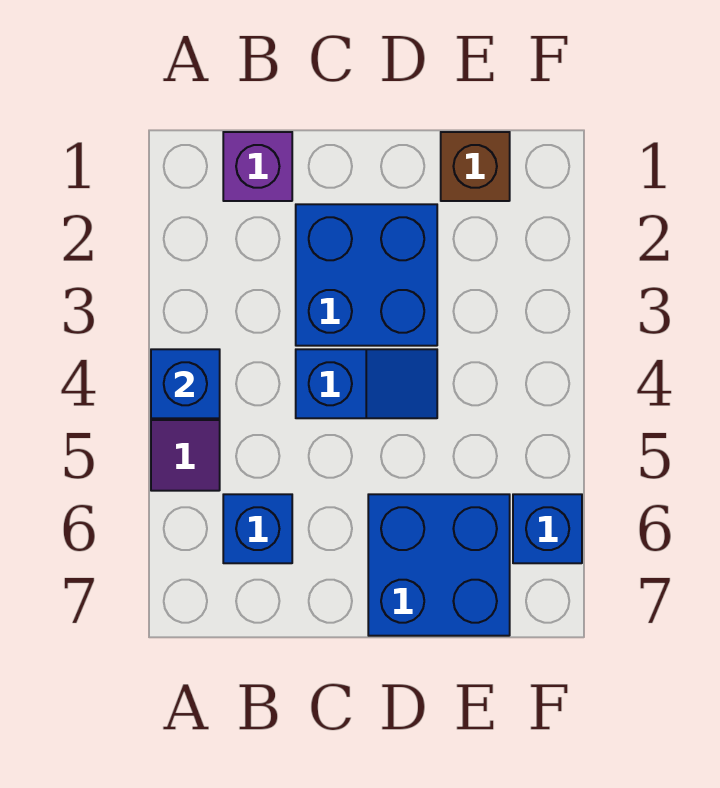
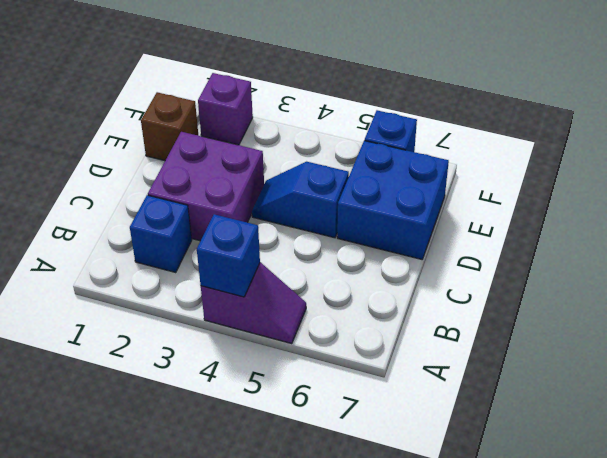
purple 1x1 brick [223,132,292,201] -> purple 1x1 brick moved to [198,73,253,145]
blue 1x1 brick [223,494,292,563] -> blue 1x1 brick moved to [130,195,192,272]
blue 2x2 brick [296,204,437,346] -> purple 2x2 brick [148,132,264,241]
blue 1x2 slope [296,349,437,418] -> blue 1x2 slope turned to [252,162,349,238]

